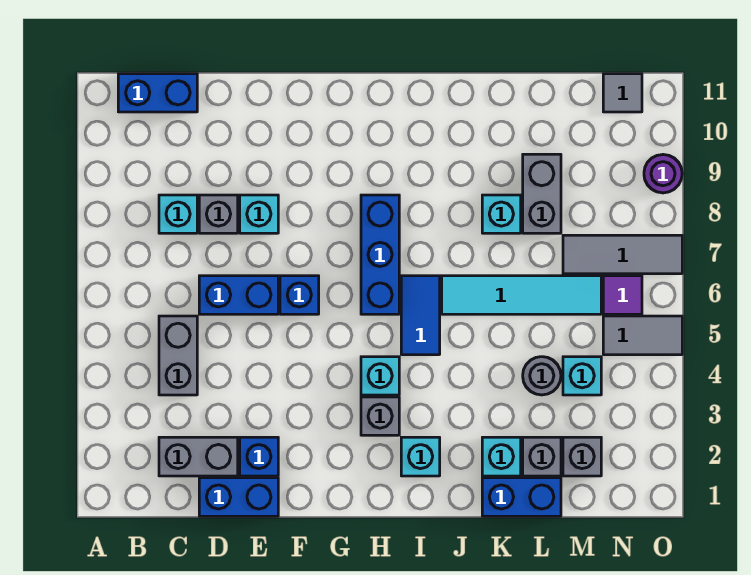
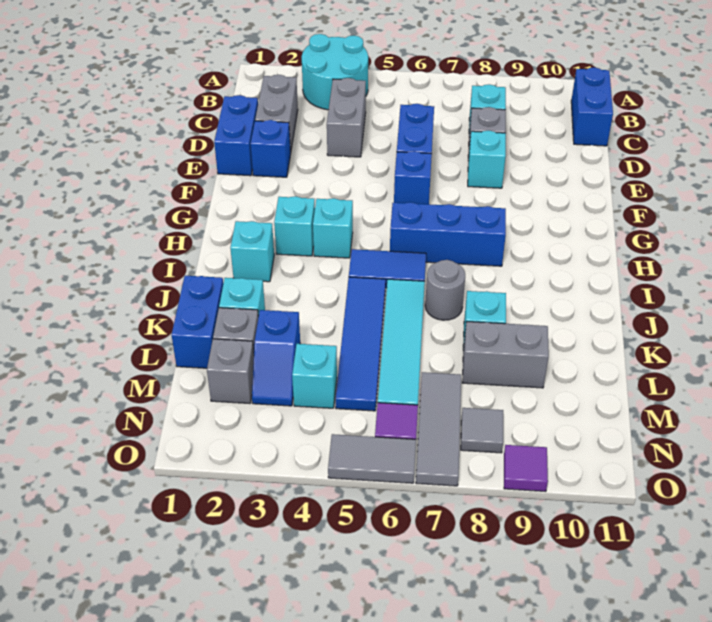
none -> cyan 2x2 round brick [302,34,368,110]
grey 1x2 brick [159,316,197,395] -> grey 1x2 brick turned to [327,78,366,157]
grey 1x1 brick [361,397,399,435] -> cyan 1x1 brick [274,196,315,256]
none -> blue 1x4 tile [336,277,386,411]
none -> blue 1x2 slope [252,310,300,406]
grey 1x1 round brick [523,357,561,395] -> grey 1x1 round brick moved to [425,260,465,320]
grey 1x2 tile [603,316,682,355] -> grey 1x2 tile turned to [328,434,416,483]
grey 1x1 tile [603,74,642,112] -> grey 1x1 tile moved to [461,408,503,453]
purple 1x1 round brick [644,155,682,193] -> purple 1x1 tile [504,445,548,492]

